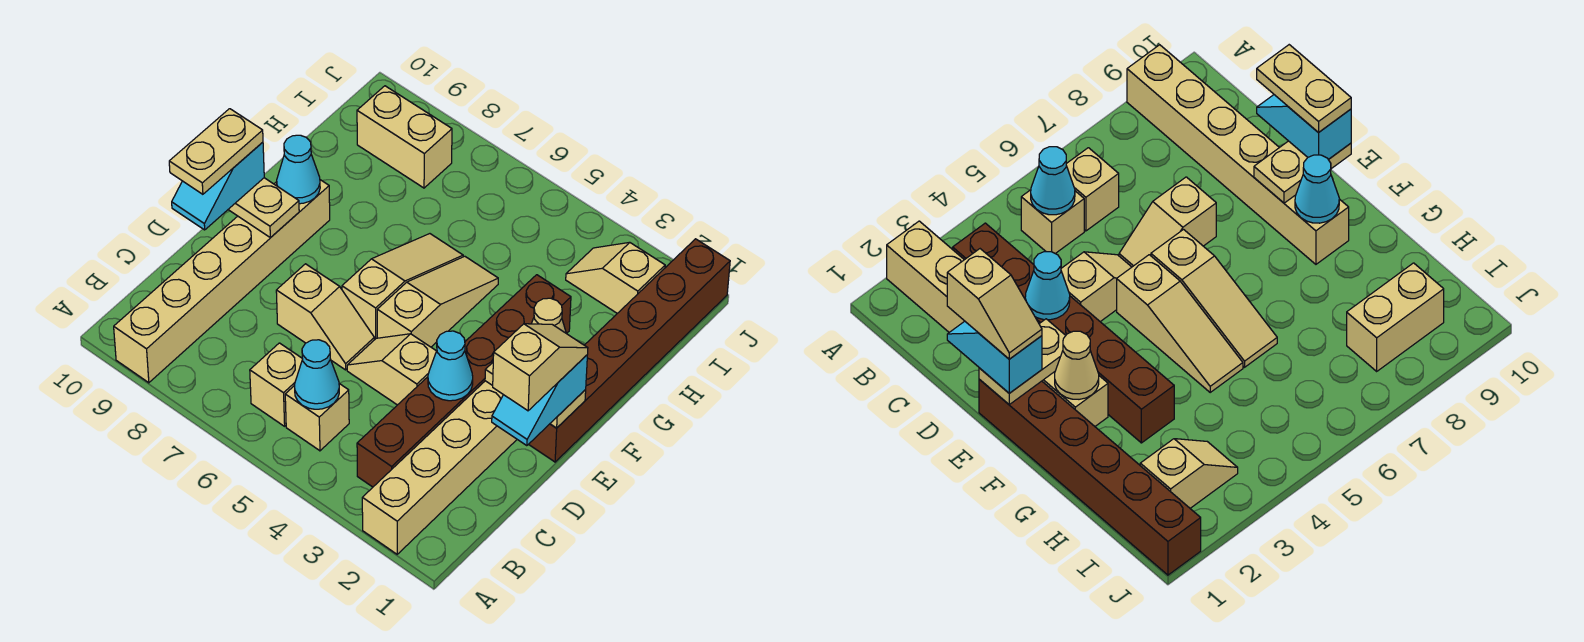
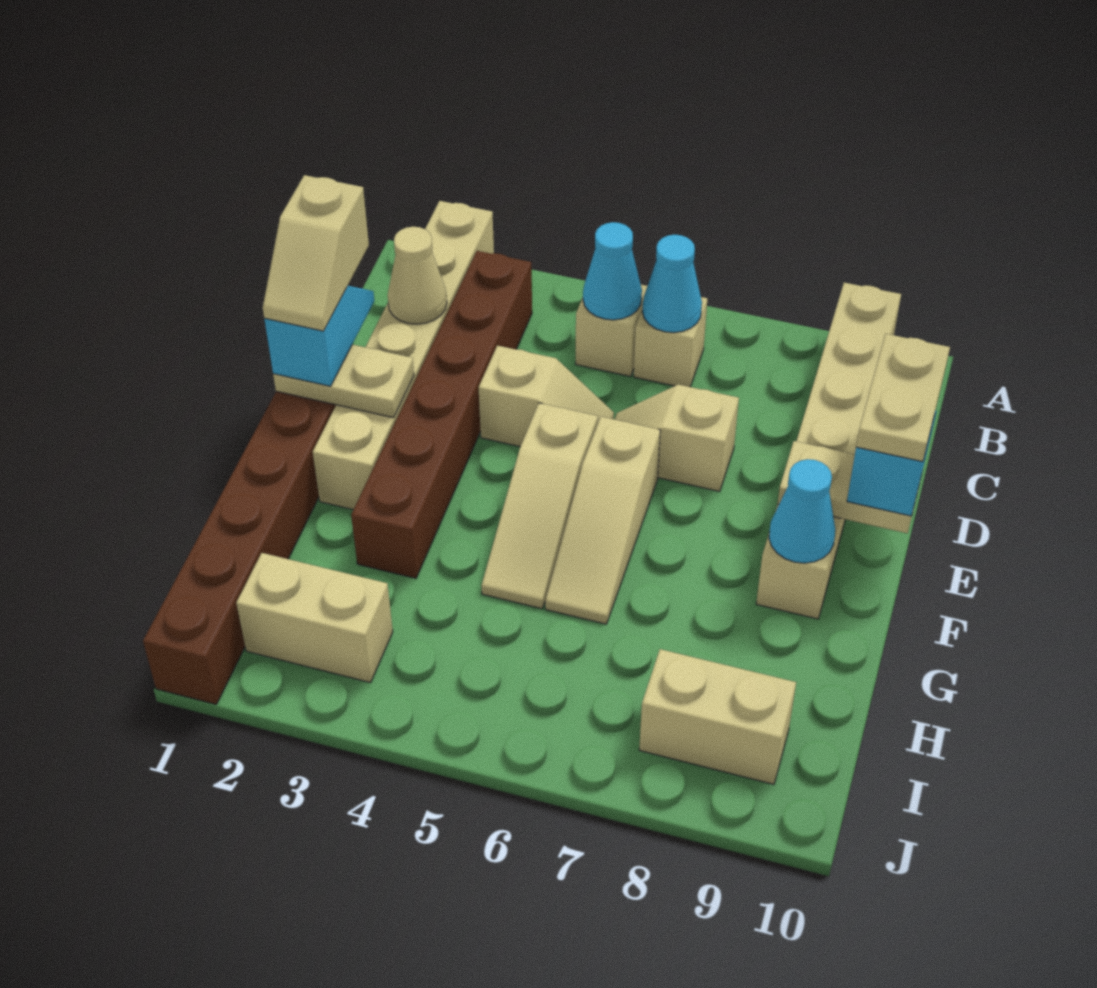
cyan 1x1 cone [428,331,473,401] -> cyan 1x1 cone moved to [642,235,702,333]
tan 1x1 cone [531,298,566,333] -> tan 1x1 cone moved to [388,227,447,324]
tan 1x2 slope [566,242,665,313] -> tan 1x2 brick [236,553,393,683]

